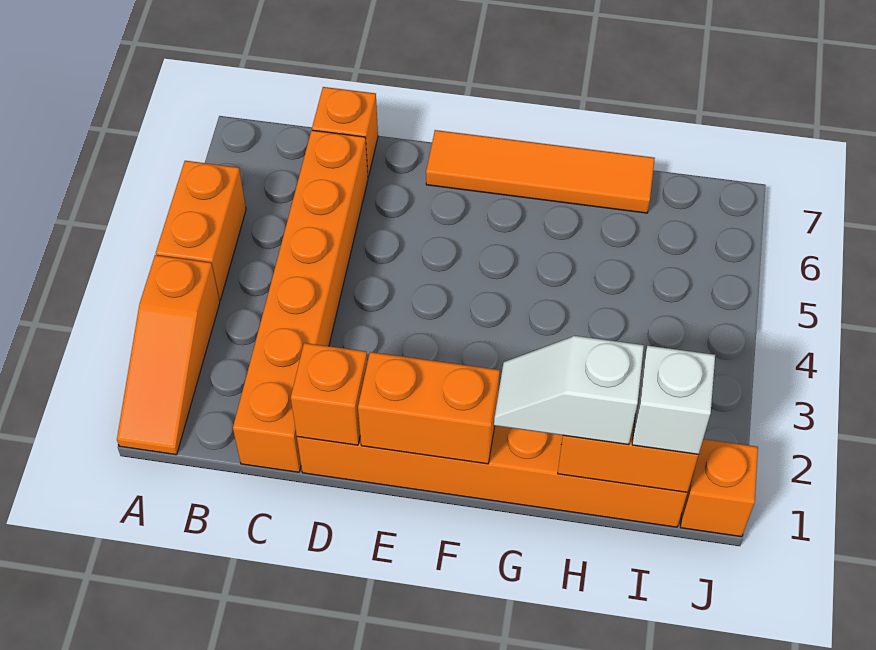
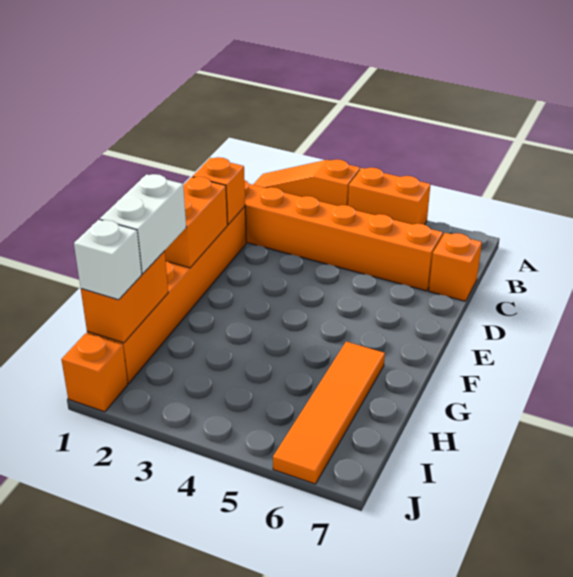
orange 1x4 tile [426,130,655,213] -> orange 1x4 tile moved to [273,342,385,484]
white 1x2 slope [494,336,644,445] -> white 1x2 brick [100,174,186,274]

